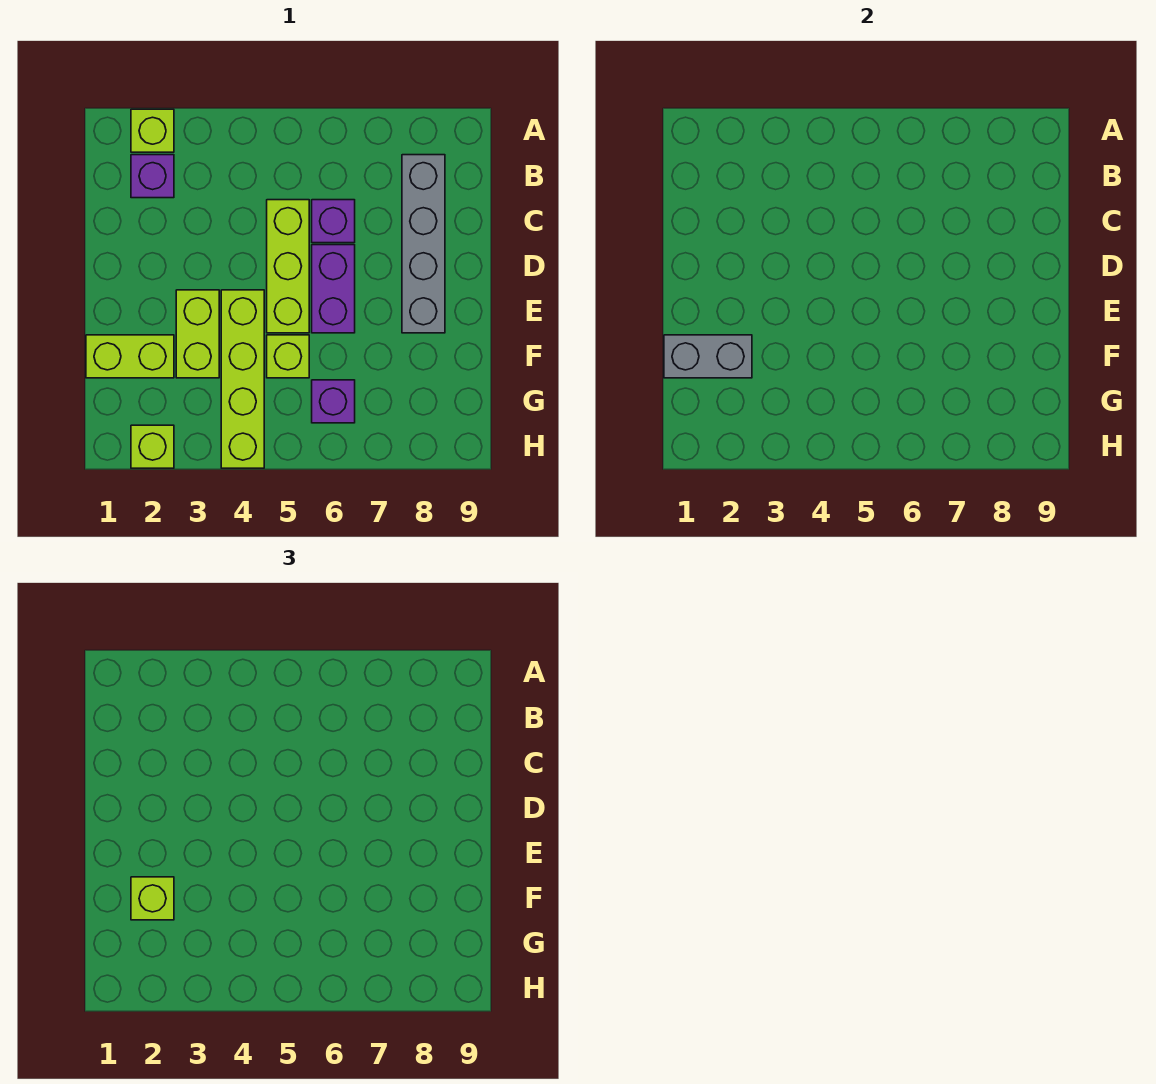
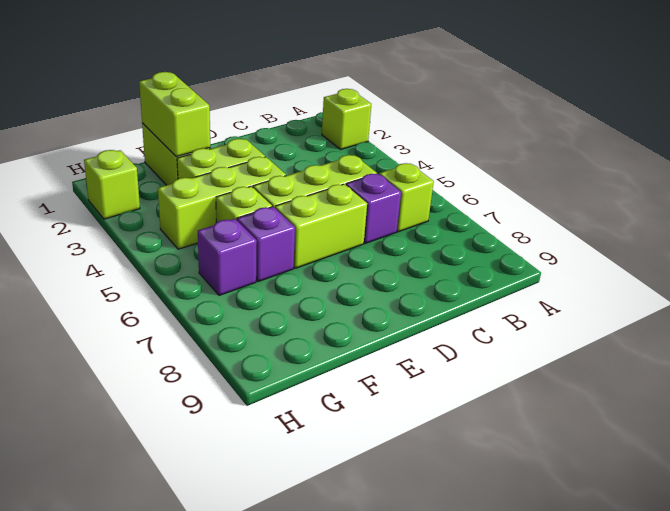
purple 1x1 brick [131,155,174,198] -> purple 1x1 brick moved to [237,207,295,282]
grey 1x4 brick [402,155,445,333] -> none
purple 1x2 brick [312,245,355,333] -> lime 1x2 brick [275,184,367,268]
lime 1x4 brick [221,290,264,468] -> lime 1x3 brick [158,157,286,249]
grey 1x2 brick [664,335,752,378] -> lime 1x2 brick [139,72,210,157]
lime 1x1 brick [131,877,174,920] -> lime 1x1 brick moved to [379,163,434,232]

